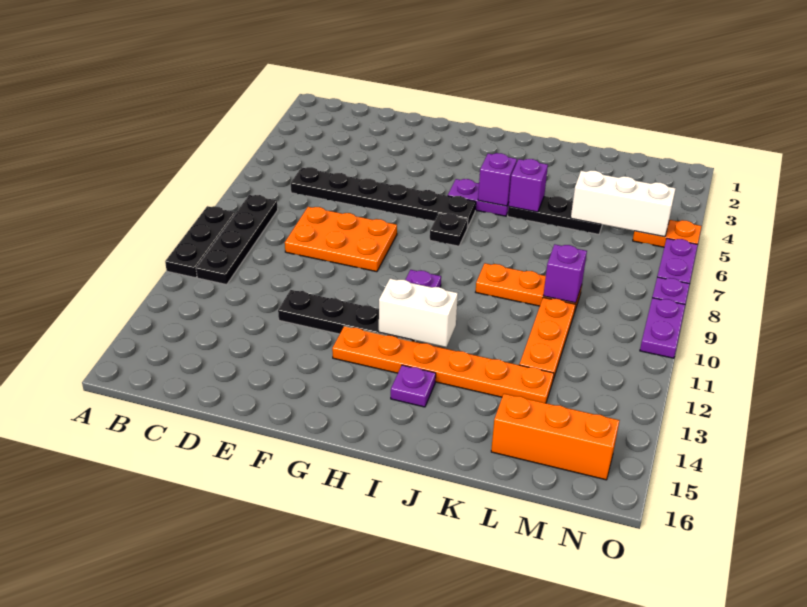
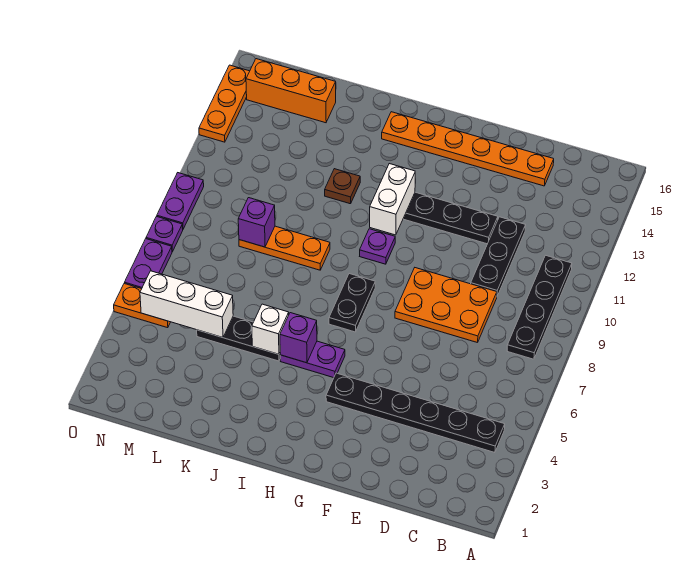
black 1x3 plate [165,206,235,278] -> black 1x3 plate moved to [471,217,526,296]
black 1x6 plate [291,167,476,228] -> black 1x6 plate moved to [326,373,505,453]
orange 1x6 plate [332,326,554,403] -> orange 1x6 plate moved to [382,112,554,186]
black 1x1 plate [430,213,468,246] -> black 1x2 plate [329,274,375,332]
white 1x2 brick [379,279,458,347] -> white 1x2 brick turned to [370,164,415,235]
purple 1x1 plate [391,365,436,407] -> none
purple 1x1 brick [509,159,548,212] -> white 1x1 brick [252,304,289,354]
none -> brown 1x1 plate [325,169,360,204]
orange 1x3 plate [519,298,575,380] -> orange 1x3 plate moved to [199,65,250,142]

